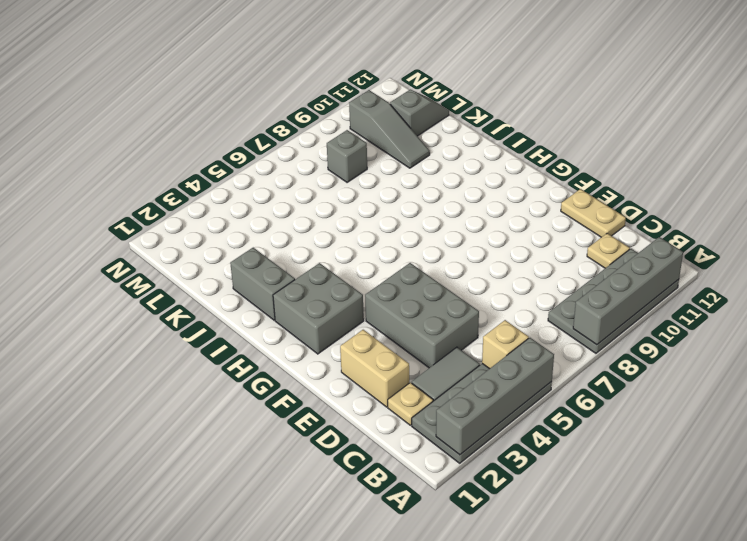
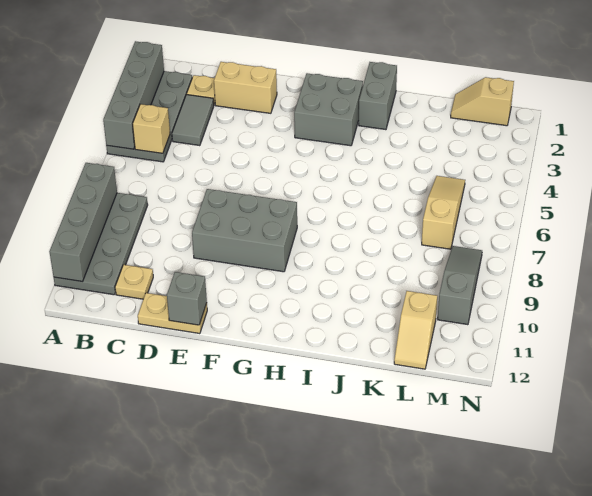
grey 2x3 brick [365,263,479,368] -> grey 2x3 brick moved to [192,189,297,272]
grey 1x2 brick [230,247,295,320] -> grey 1x2 brick turned to [359,62,397,130]
grey 1x3 slope [349,90,430,168] -> grey 1x3 slope turned to [438,246,482,325]
none -> tan 1x2 slope [451,77,514,126]
none -> tan 1x3 slope [422,176,465,249]
grey 1x1 brick [327,130,367,183] -> grey 1x1 brick moved to [167,272,207,325]
grey 1x2 slope [390,90,449,136] -> tan 1x2 slope [394,291,437,369]

